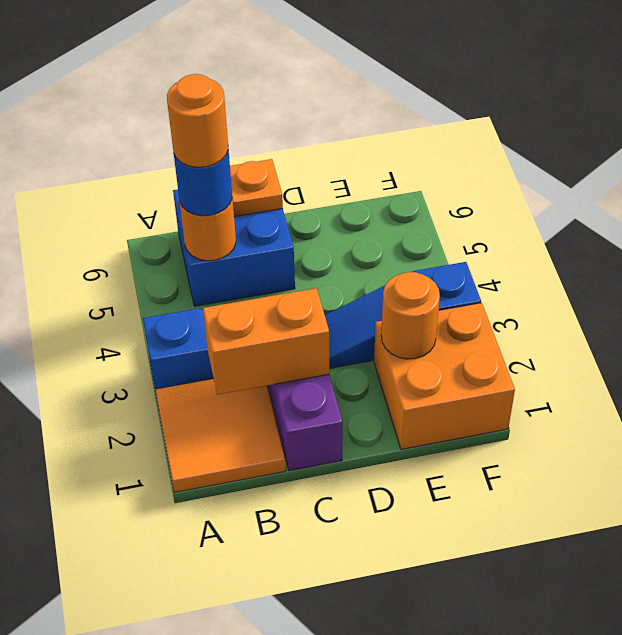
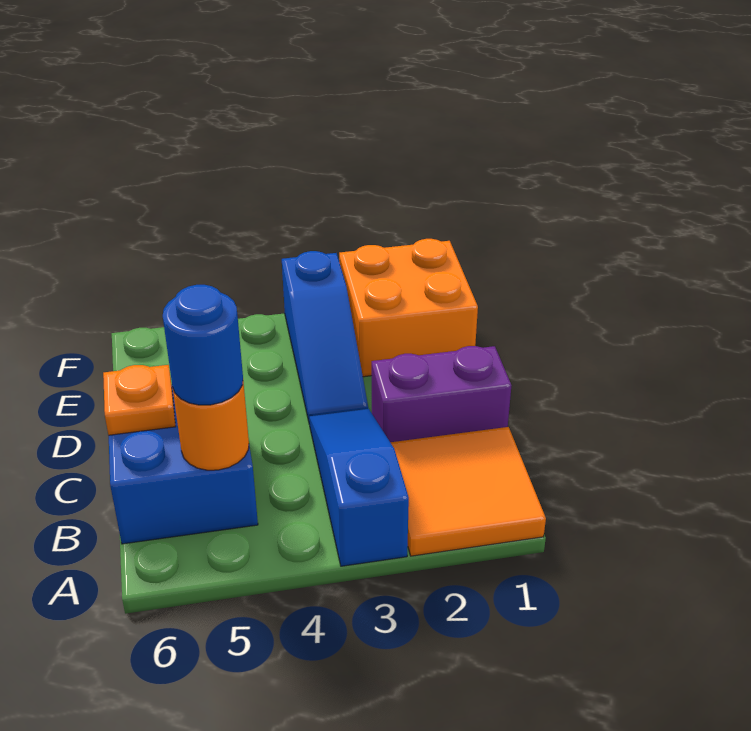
orange 1x2 brick [203,288,329,395] -> none
orange 1x1 round brick [167,74,228,167] -> none
orange 1x1 round brick [381,272,440,359] -> none

